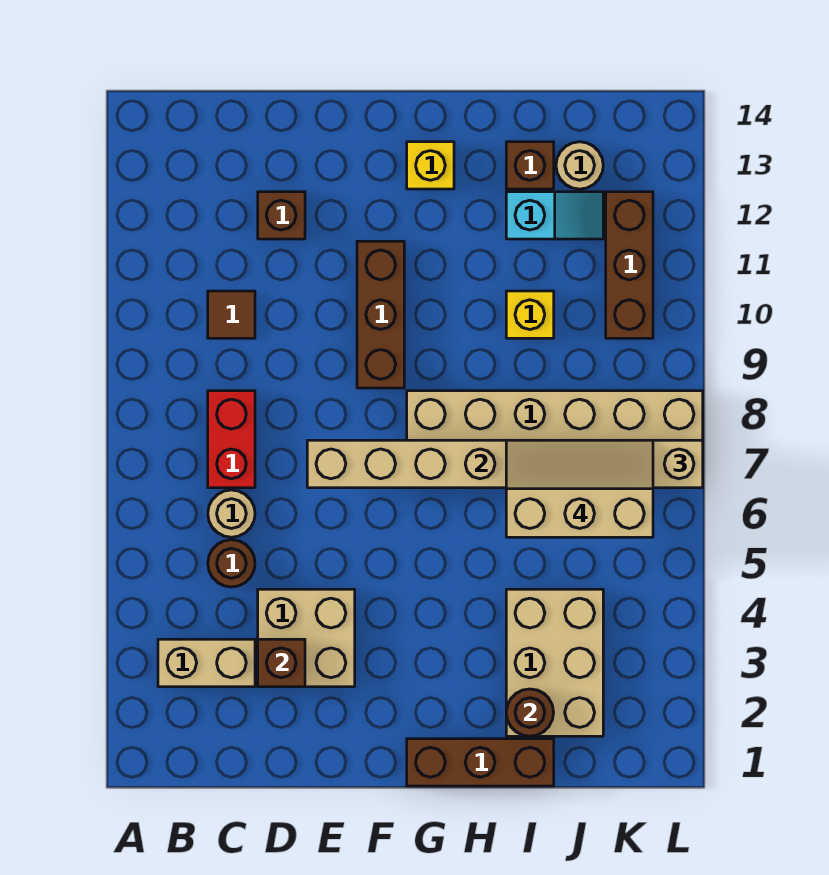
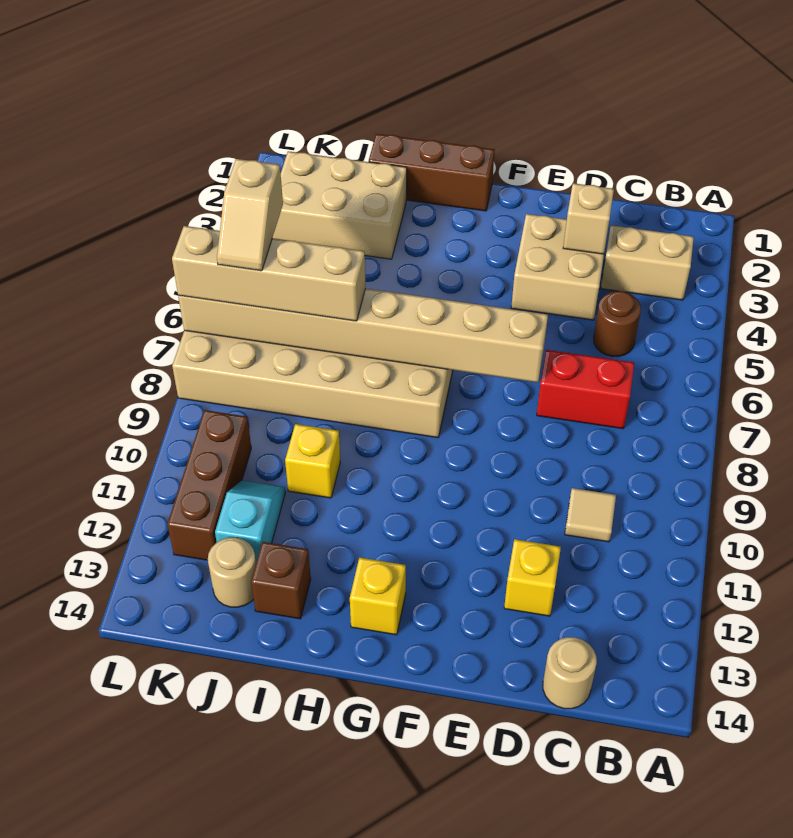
tan 1x1 round brick [208,490,255,537] -> tan 1x1 round brick moved to [543,637,597,709]
red 1x2 brick [208,391,255,488] -> red 1x2 brick turned to [537,350,634,429]
brown 1x1 tile [208,291,255,338] -> tan 1x1 tile [565,488,616,542]
brown 1x1 brick [258,639,305,687] -> tan 1x1 brick [563,183,614,254]
brown 1x1 brick [258,192,305,239] -> yellow 1x1 brick [504,539,561,616]
brown 1x3 brick [357,241,404,388] -> none
tan 2x3 brick [506,589,603,736] -> tan 2x3 brick turned to [273,151,407,259]
brown 1x1 round brick [506,689,554,736] -> none
tan 2x3 slope [506,440,653,537] -> tan 1x2 slope [217,159,283,271]
cyan 1x2 slope [506,192,603,239] -> cyan 1x2 slope turned to [215,480,285,562]

